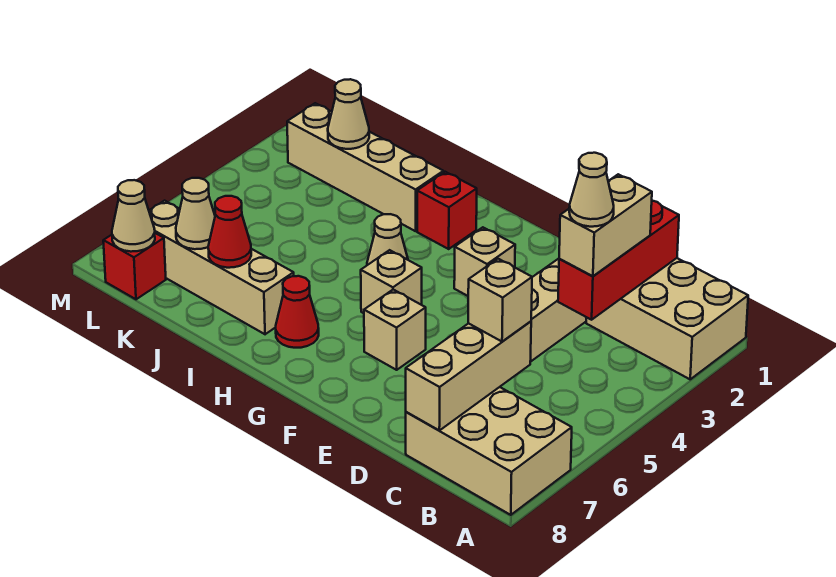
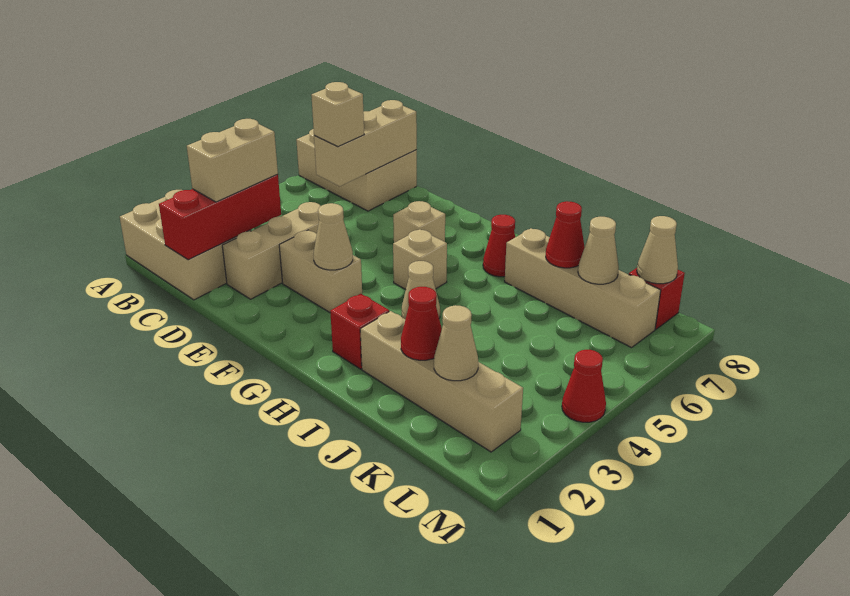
tan 1x1 cone [569,153,614,227] -> tan 1x1 cone moved to [313,203,353,270]
tan 1x1 brick [454,227,515,296] -> tan 1x2 brick [279,230,362,312]
none -> red 1x1 cone [401,287,442,360]
none -> red 1x1 cone [562,350,606,422]

